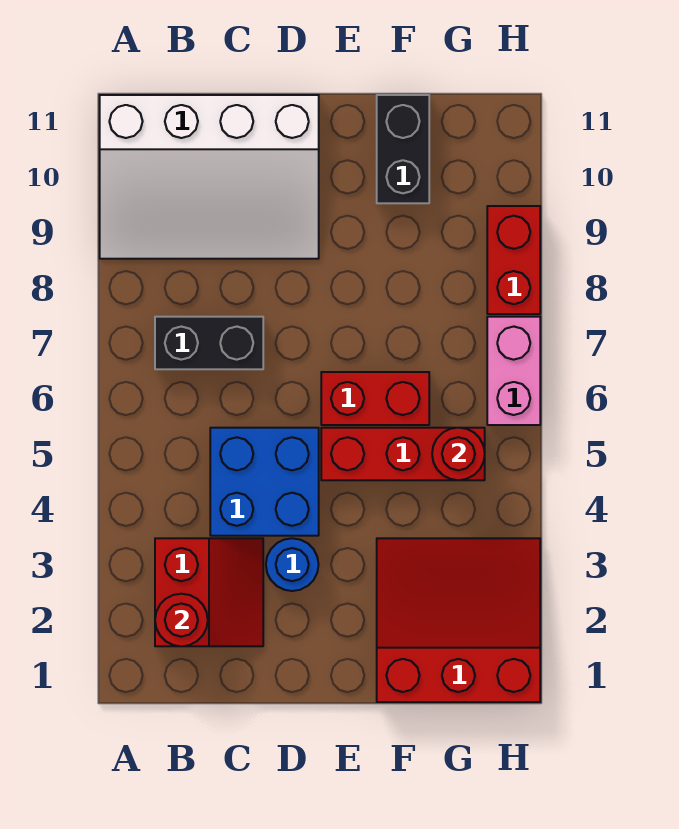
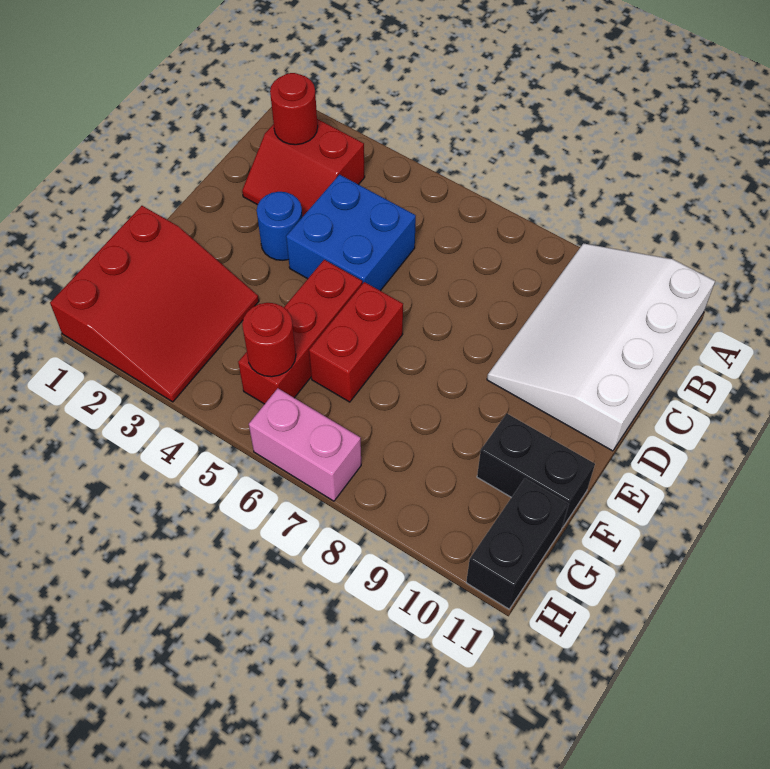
black 1x2 brick [155,317,263,369] -> black 1x2 brick moved to [466,479,568,609]
red 1x2 brick [487,206,540,314] -> none

